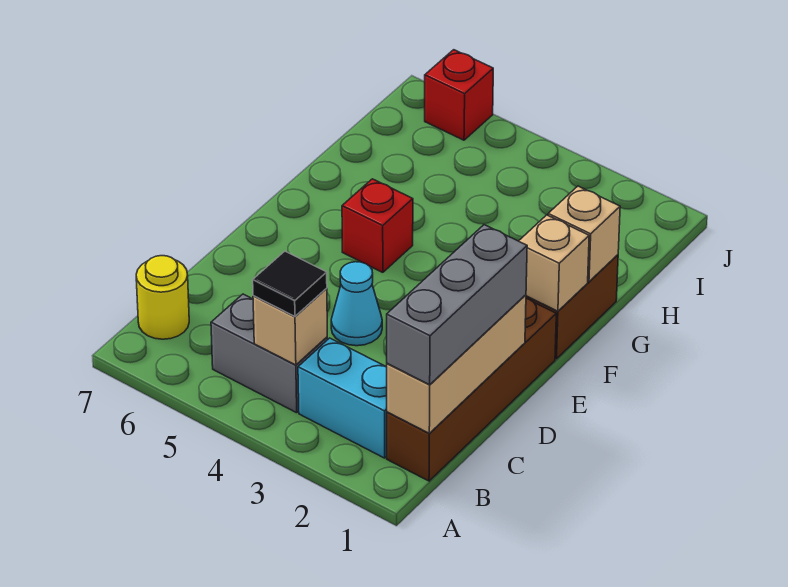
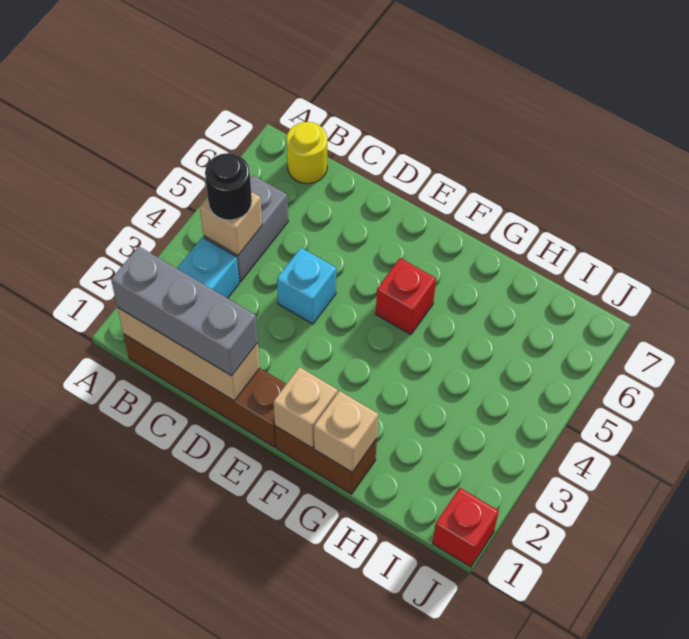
black 1x1 tile [253,251,327,316] -> black 1x1 round brick [205,153,252,220]
cyan 1x1 cone [331,262,382,346] -> cyan 1x1 brick [277,248,336,324]
red 1x1 brick [425,50,493,140] -> red 1x1 brick moved to [433,488,499,567]

